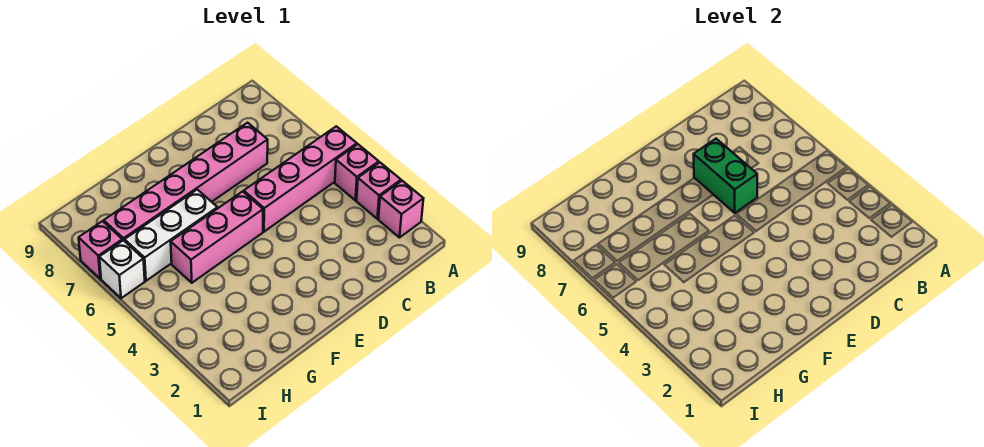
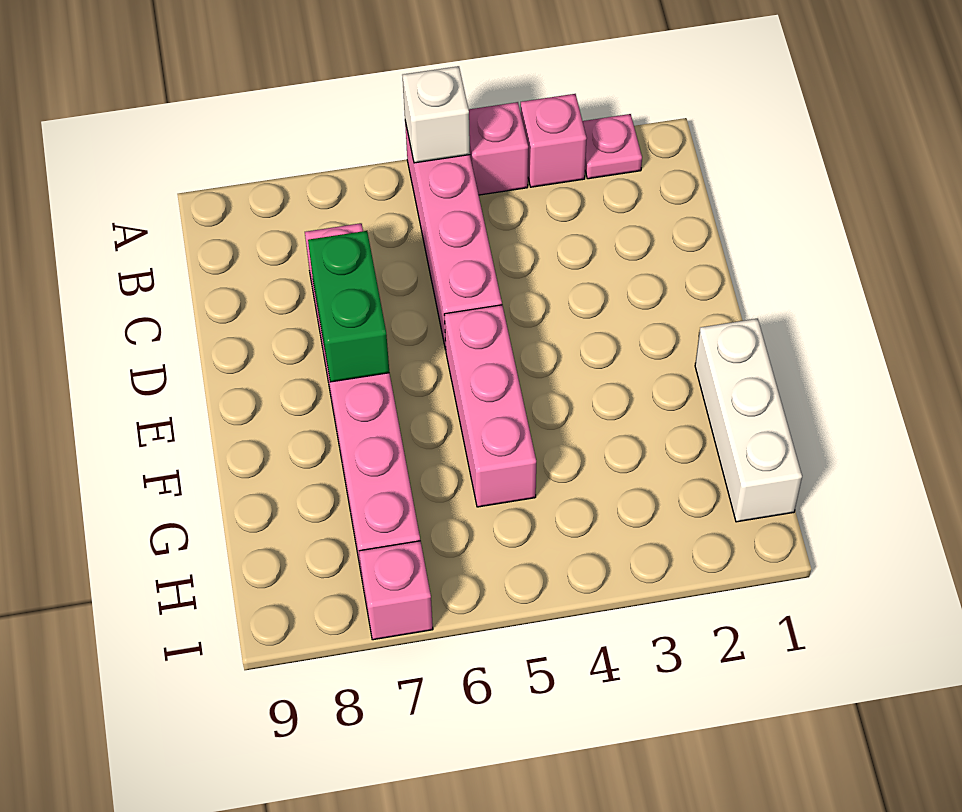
pink 1x1 brick [378,181,424,238] -> pink 1x1 plate [583,114,642,179]
green 1x2 brick [694,139,757,213] -> green 1x2 brick turned to [308,231,389,382]
white 1x3 brick [125,190,218,281] -> white 1x3 brick moved to [695,319,802,522]
white 1x1 brick [99,240,145,298] -> white 1x1 brick moved to [403,66,470,163]

